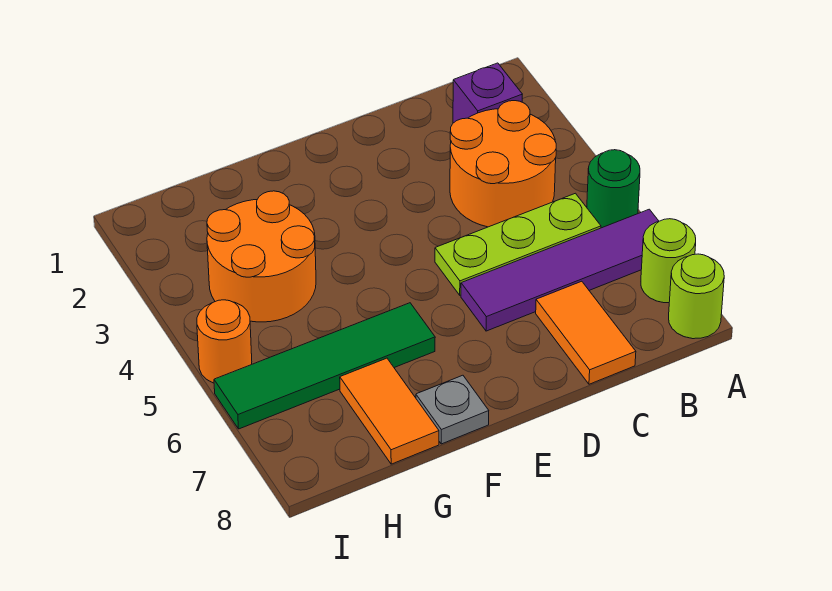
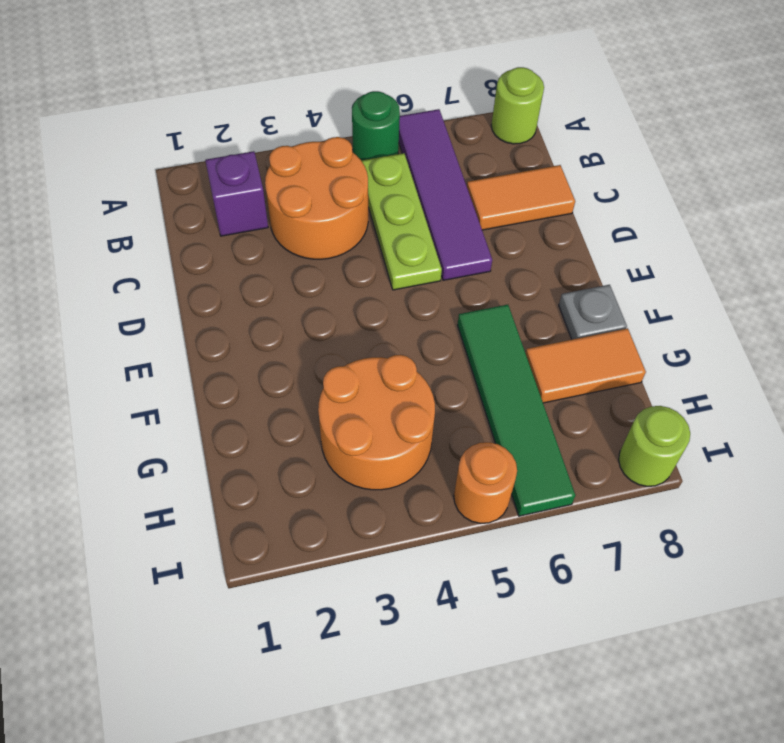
lime 1x1 round brick [641,219,696,303] -> lime 1x1 round brick moved to [619,406,690,486]

